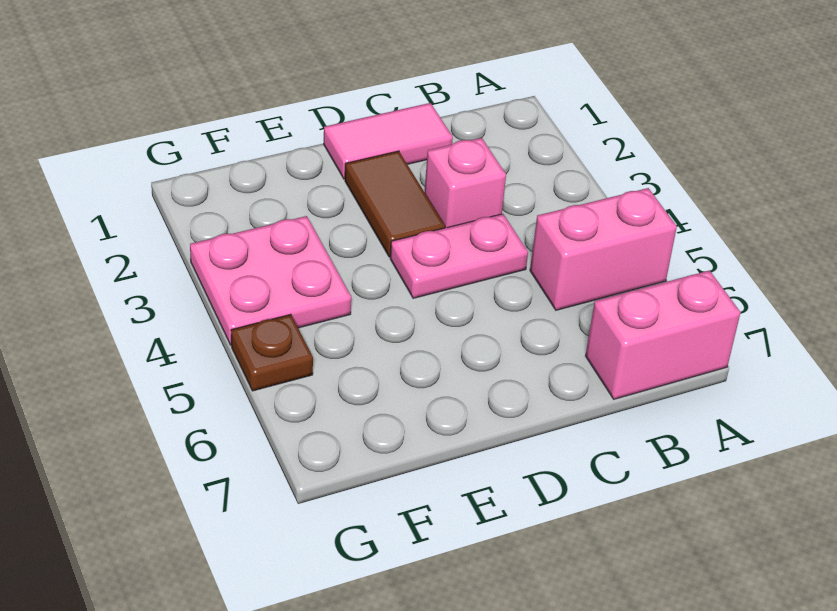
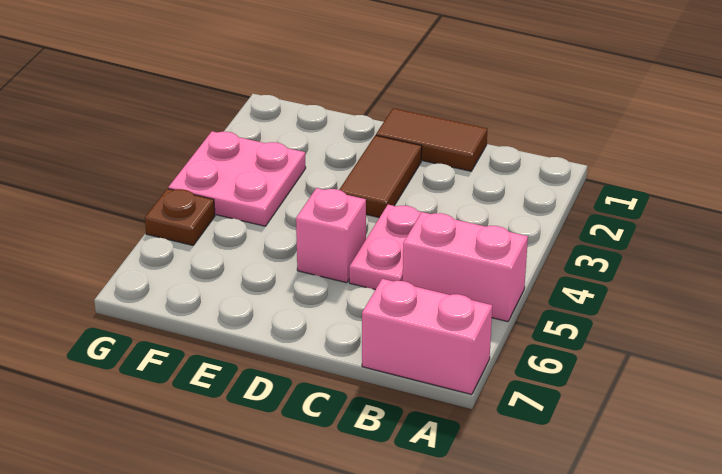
pink 1x2 tile [324,103,453,179] -> brown 1x2 tile [376,108,487,171]
pink 1x1 brick [425,138,506,228] -> pink 1x1 brick moved to [296,188,366,283]
pink 1x2 plate [390,214,528,298] -> pink 1x2 plate turned to [349,205,421,290]

